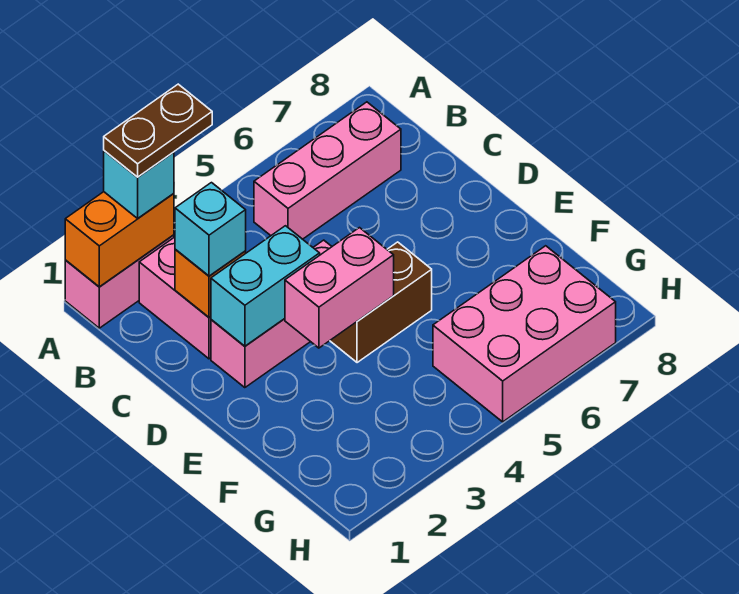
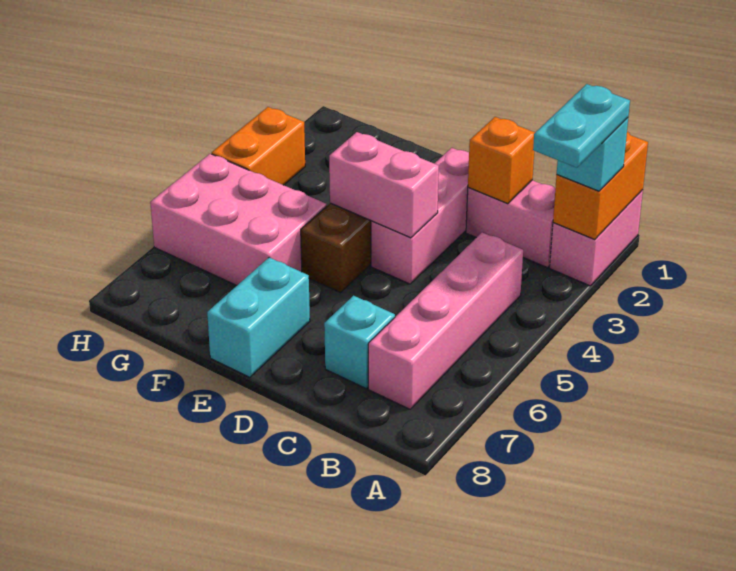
brown 1x2 plate [104,84,212,177] -> cyan 1x2 plate [533,84,630,168]
pink 1x3 brick [254,102,401,239] -> pink 1x4 brick [368,232,523,409]
cyan 1x1 brick [175,183,246,276] -> cyan 1x1 brick moved to [324,296,395,388]
cyan 1x2 brick [211,226,320,346] -> cyan 1x2 brick moved to [207,258,310,377]
pink 1x2 brick [285,228,394,348] -> pink 1x2 brick turned to [329,132,439,238]
pink 2x3 brick [433,246,616,422] -> pink 2x3 brick turned to [150,154,327,285]
none -> orange 1x2 brick [212,107,305,185]

